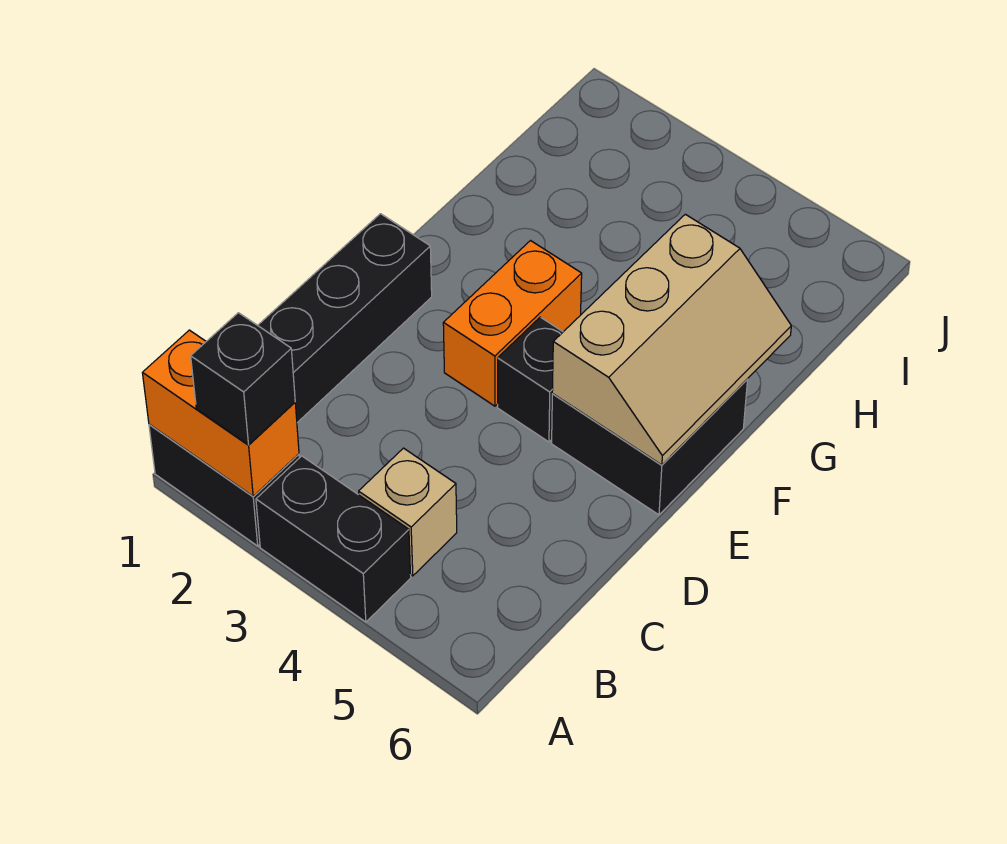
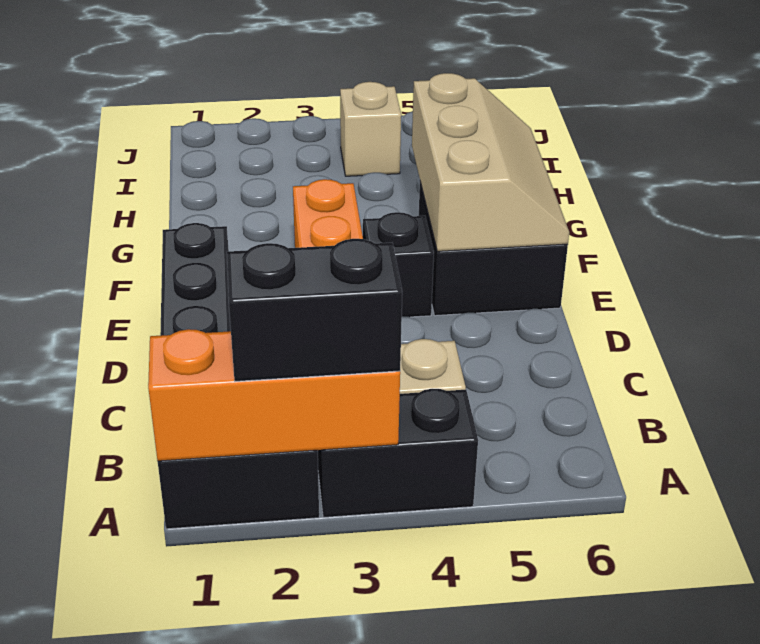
orange 1x2 brick [143,330,299,496] -> orange 1x3 brick [148,329,400,461]
black 1x1 brick [191,313,295,445] -> black 1x2 brick [227,239,402,381]
none -> tan 1x1 brick [340,82,401,176]

